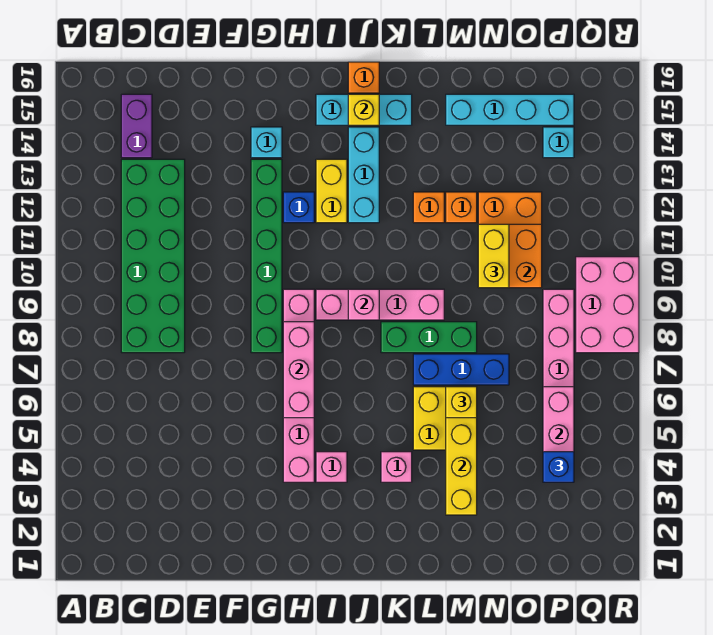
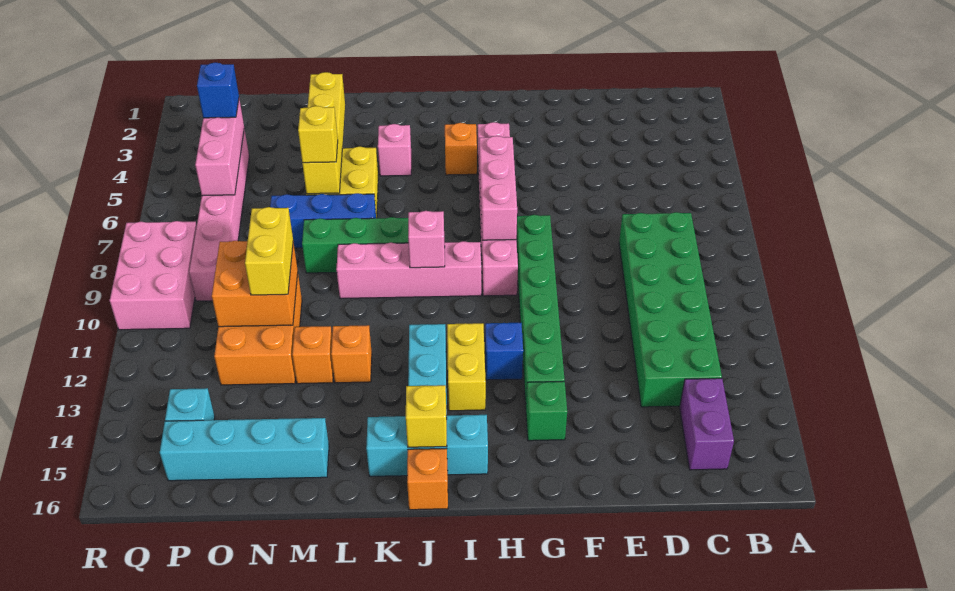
cyan 1x1 brick [251,127,282,158] -> green 1x1 brick [526,381,567,441]
pink 1x1 brick [316,452,347,482] -> orange 1x1 brick [445,123,477,175]

